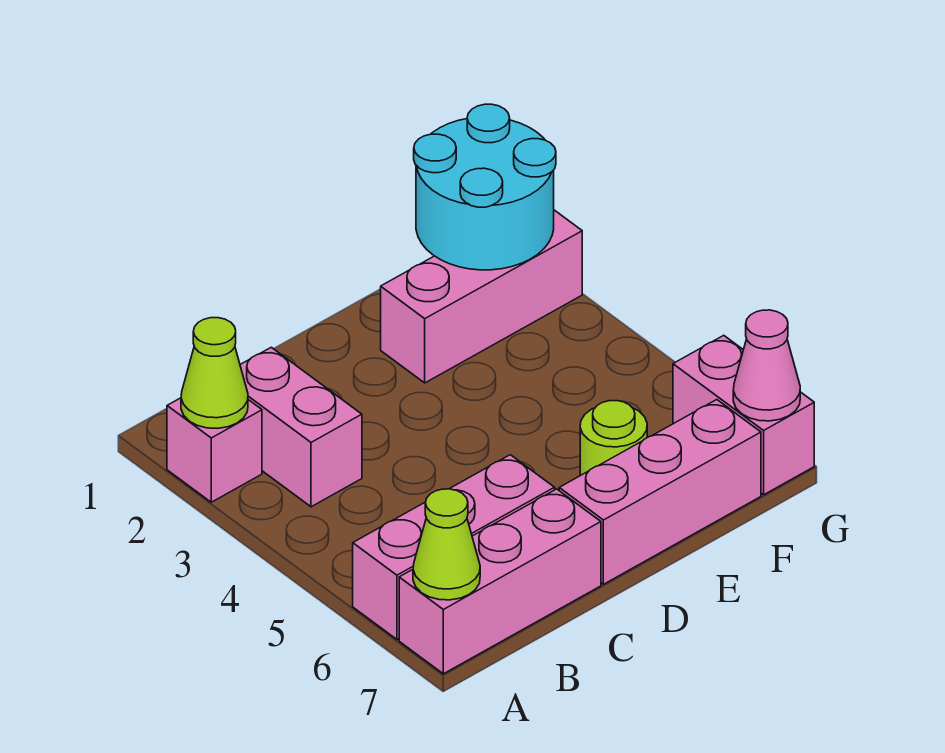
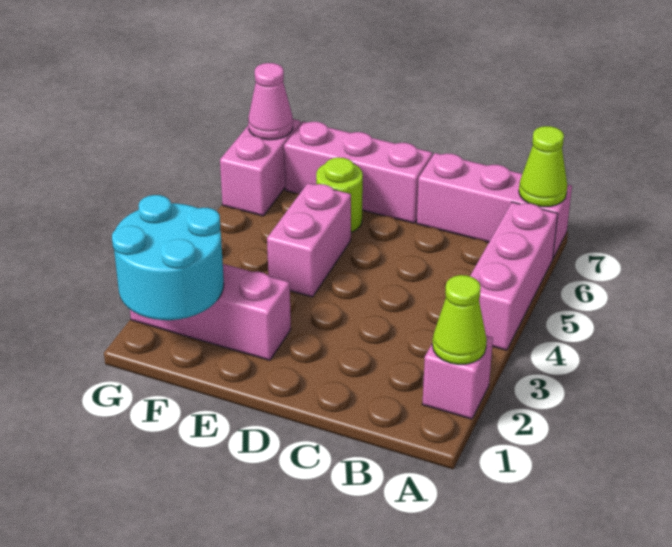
pink 1x3 brick [353,455,555,639] -> pink 1x3 brick turned to [470,202,558,350]
pink 1x2 brick [240,347,362,507] -> pink 1x2 brick moved to [267,183,351,297]

